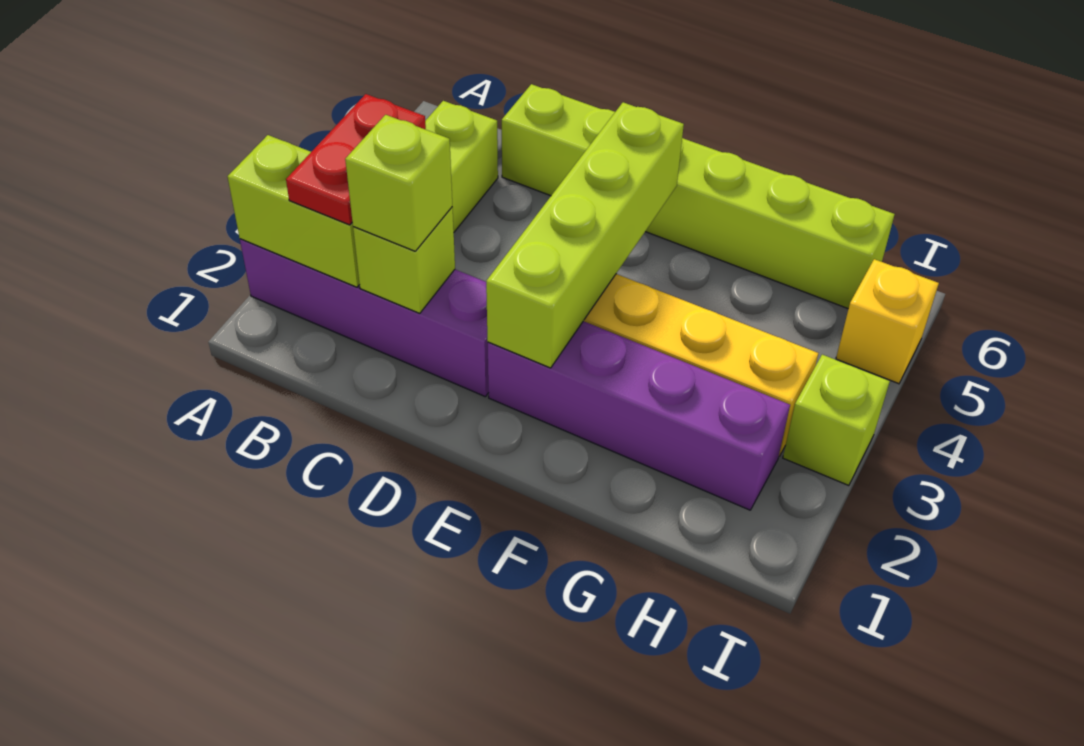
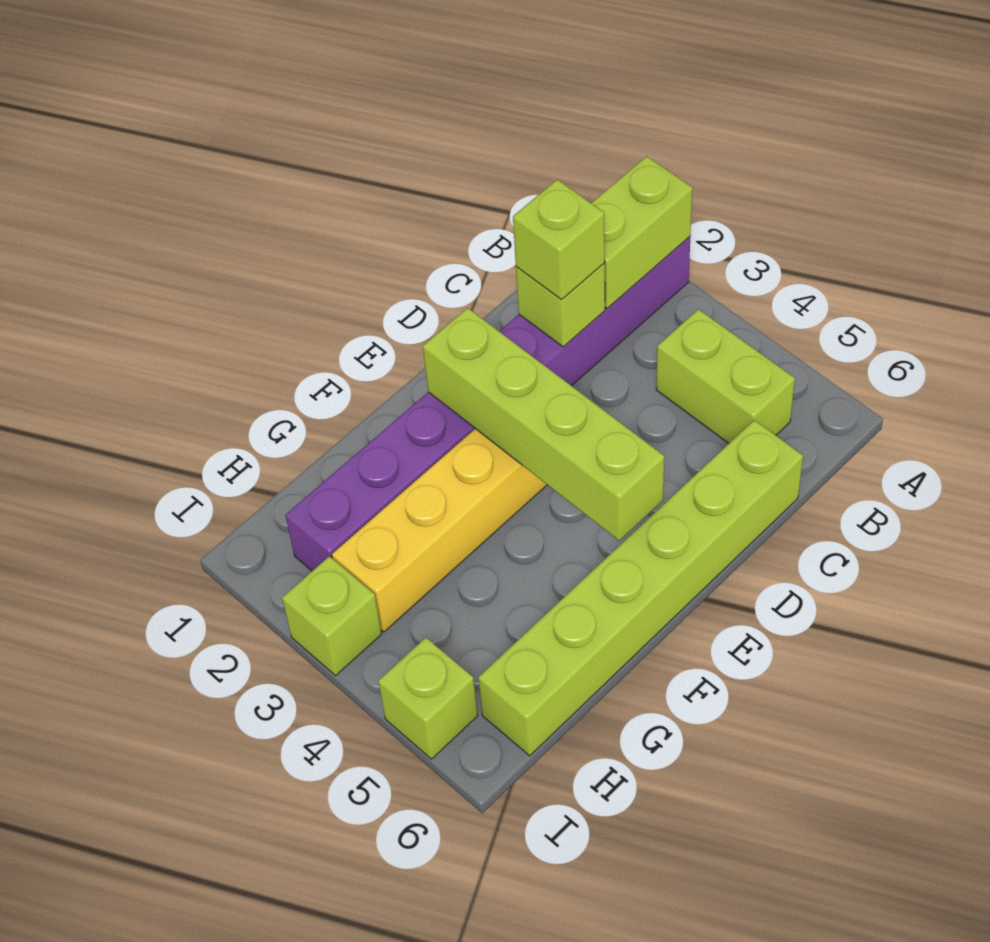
red 1x2 plate [286,94,426,225] -> none
yellow 1x1 brick [836,259,939,384] -> lime 1x1 brick [378,638,478,759]

